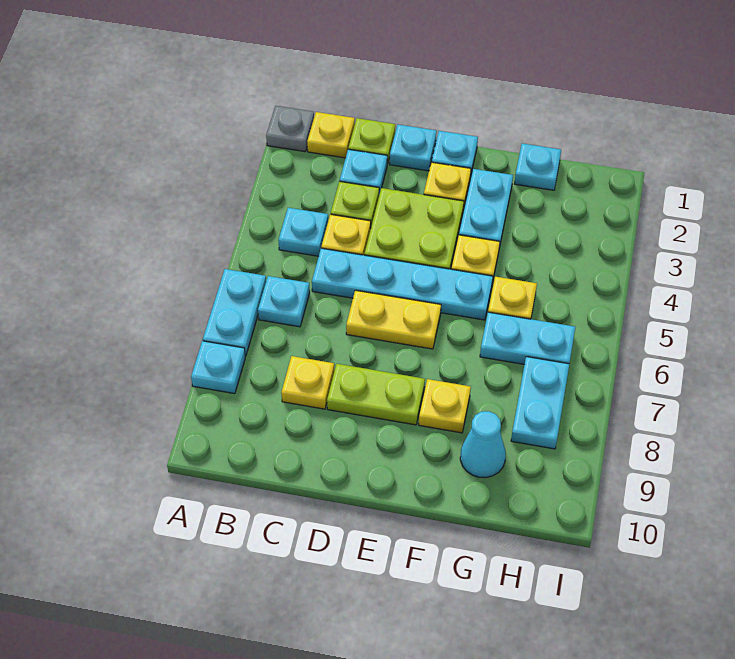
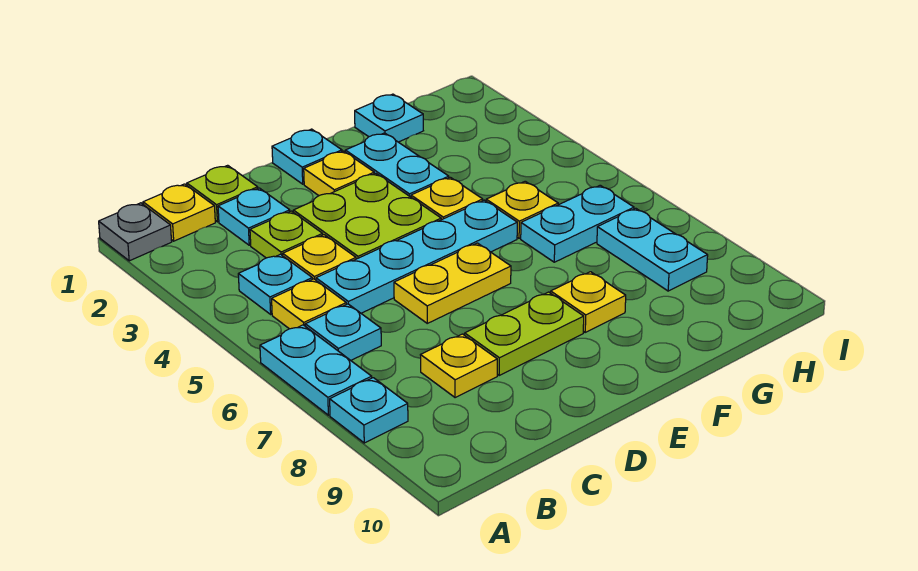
none -> yellow 1x1 plate [272,279,346,329]
cyan 1x1 plate [390,125,437,171] -> none
cyan 1x1 cone [460,411,506,478] -> none

